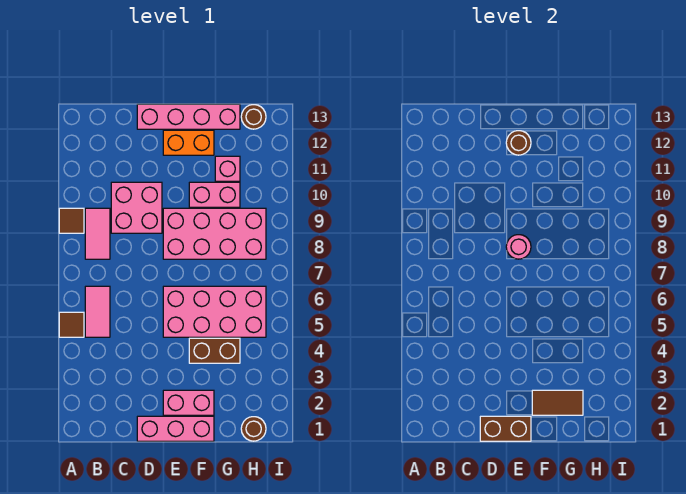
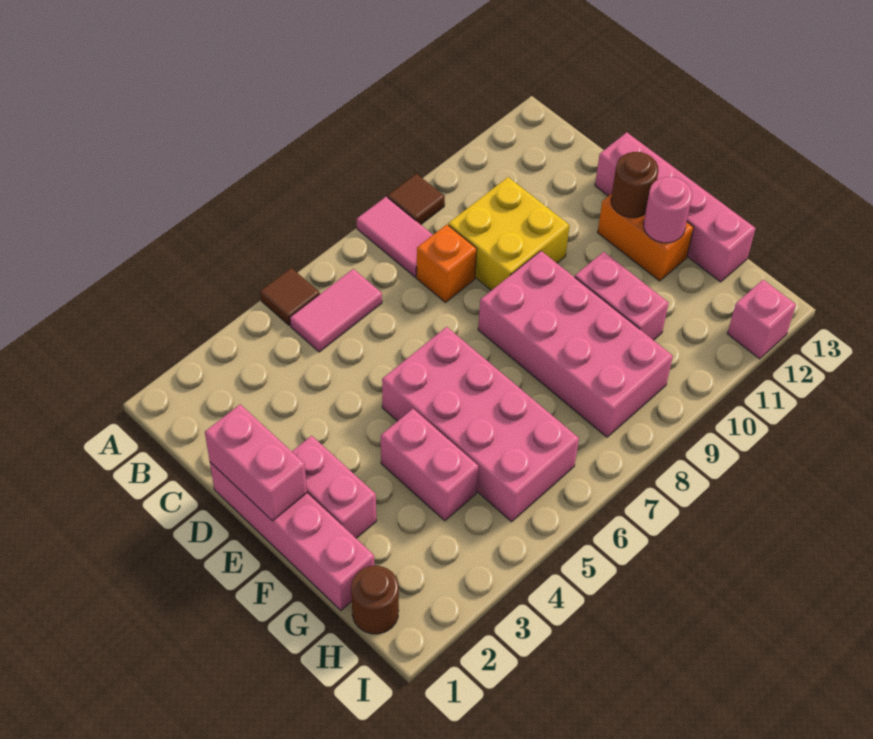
pink 1x2 tile [85,208,110,259] -> pink 1x2 tile turned to [357,197,433,277]
none -> orange 1x1 brick [416,225,477,302]
pink 2x2 brick [111,182,162,233] -> yellow 2x2 brick [448,177,570,290]
pink 1x3 brick [137,416,214,441] -> pink 1x4 brick [210,462,374,610]
brown 1x2 brick [480,416,531,441] -> pink 1x2 brick [205,404,307,521]
pink 1x1 round brick [506,235,531,259] -> pink 1x1 round brick moved to [644,177,692,243]
brown 1x2 tile [532,390,583,415] -> none
brown 1x2 brick [189,338,240,363] -> pink 1x2 brick [381,409,479,521]
pink 1x1 brick [215,156,240,181] -> pink 1x1 brick moved to [727,280,796,359]
brown 1x1 round brick [241,105,266,129] -> none

